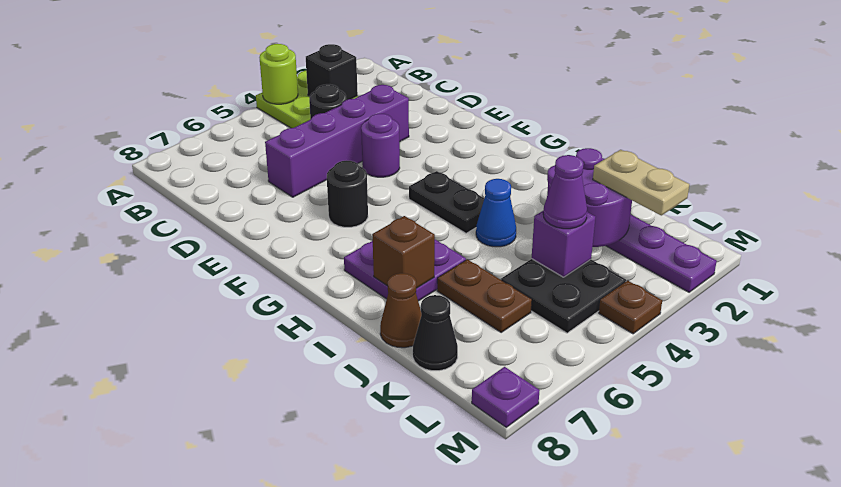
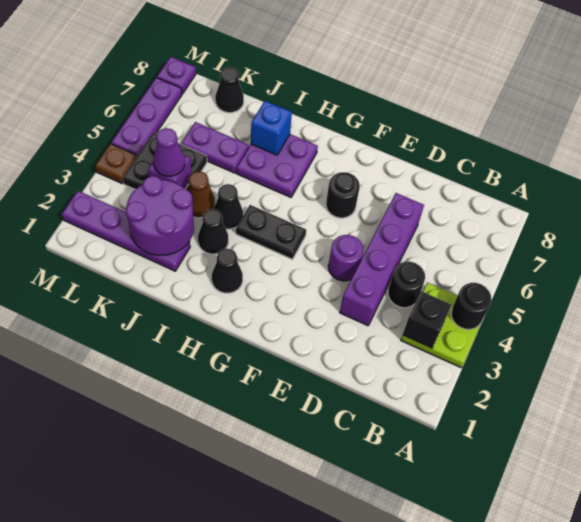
lime 1x1 round brick [259,44,298,104] -> black 1x1 round brick [451,283,491,329]
none -> black 1x1 cone [212,249,243,293]
none -> black 1x1 cone [198,209,228,254]
blue 1x1 cone [476,179,516,247] -> black 1x1 cone [214,184,243,229]
brown 1x1 brick [372,216,435,288] -> blue 1x1 brick [251,101,292,155]
brown 1x2 plate [437,259,532,332] -> purple 1x2 plate [181,122,249,173]
brown 1x1 cone [380,273,421,348] -> brown 1x1 cone moved to [188,171,215,216]
tan 1x2 plate [593,150,690,215] -> none
none -> purple 1x3 plate [111,77,182,156]

